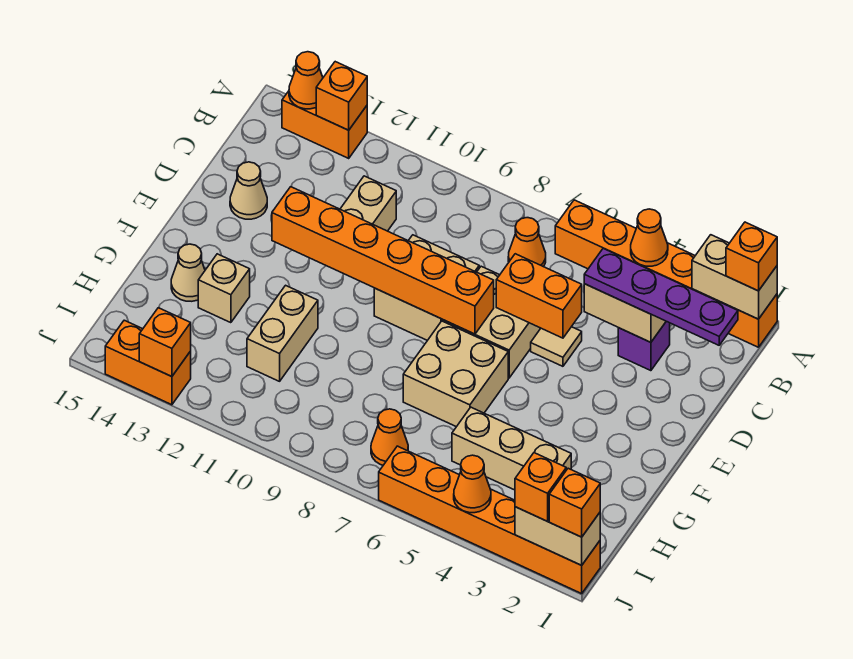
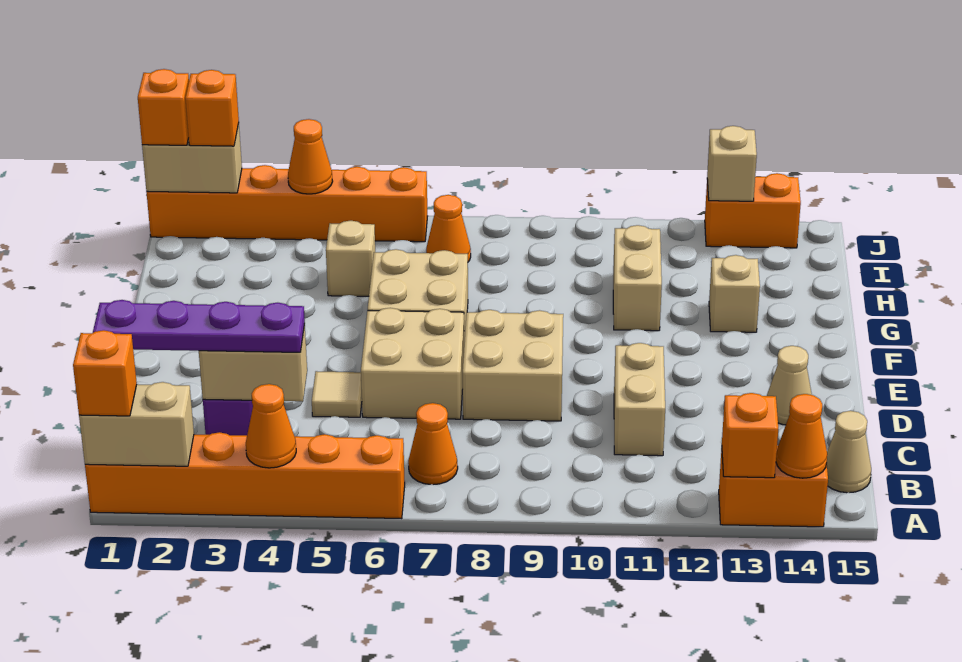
orange 1x2 brick [496,254,582,338] -> none
orange 1x6 brick [272,187,494,334] -> none
tan 1x1 cone [171,244,205,301] -> tan 1x1 cone moved to [827,411,871,493]
tan 1x3 brick [452,407,571,490] -> tan 1x1 brick [326,221,375,296]
orange 1x1 brick [139,308,191,377] -> tan 1x1 brick [707,126,757,201]

